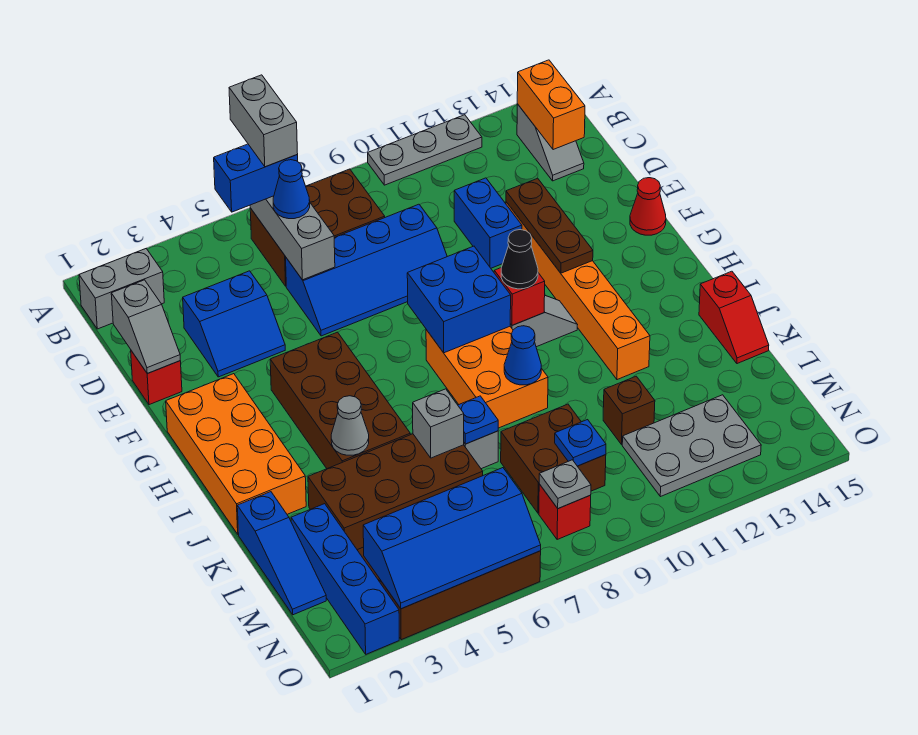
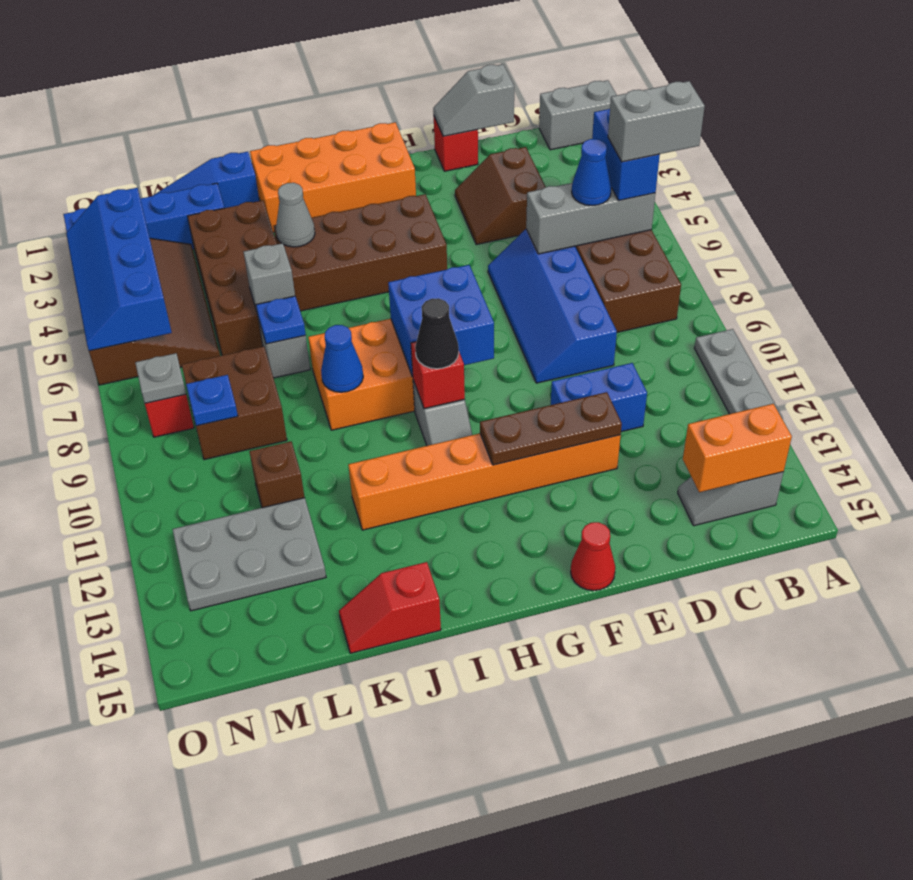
grey 1x2 brick [79,249,164,329] -> grey 1x2 brick turned to [539,80,617,150]
blue 2x2 slope [183,271,285,377] -> brown 2x2 slope [455,147,546,245]
grey 2x3 plate [622,395,761,497] -> grey 2x3 plate turned to [173,498,326,611]

